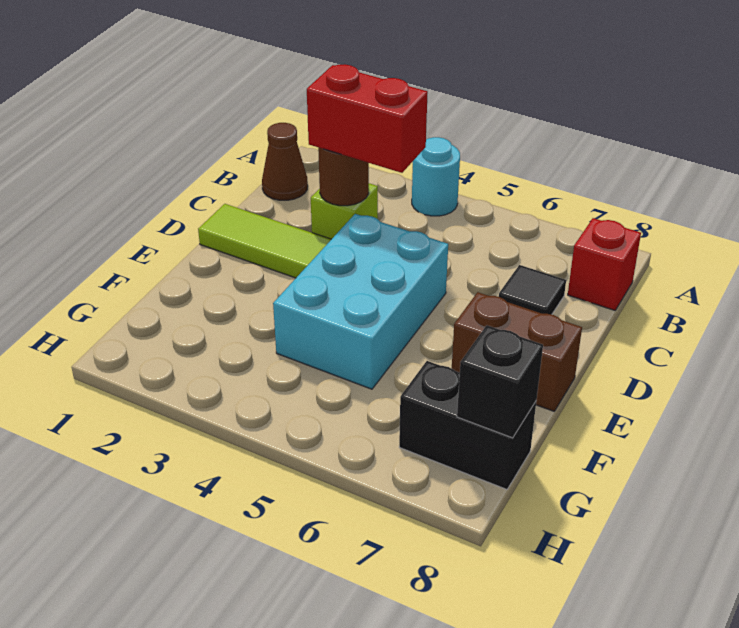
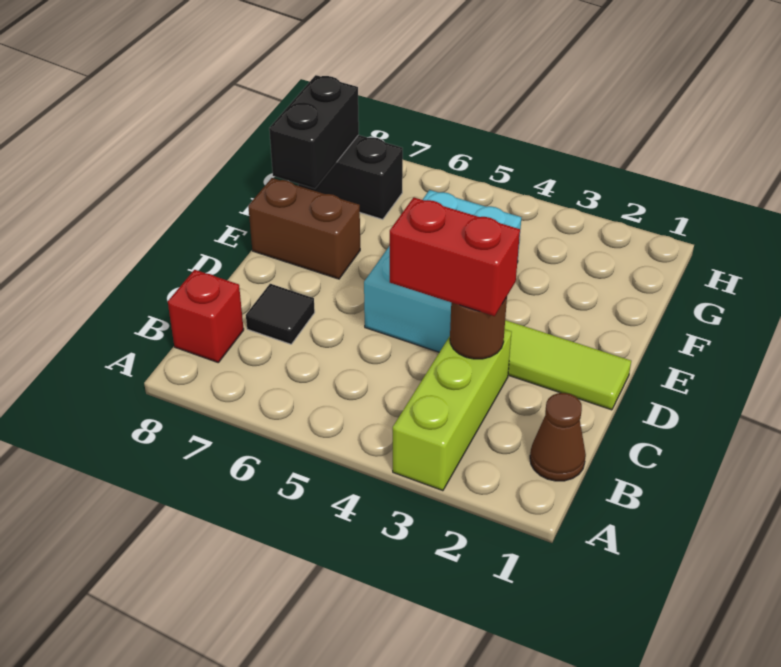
cyan 1x1 round brick [412,137,460,216] -> none
lime 1x1 brick [311,183,378,239] -> lime 1x3 brick [393,329,512,491]
black 1x1 brick [457,325,543,438] -> black 1x2 brick [269,75,359,189]

